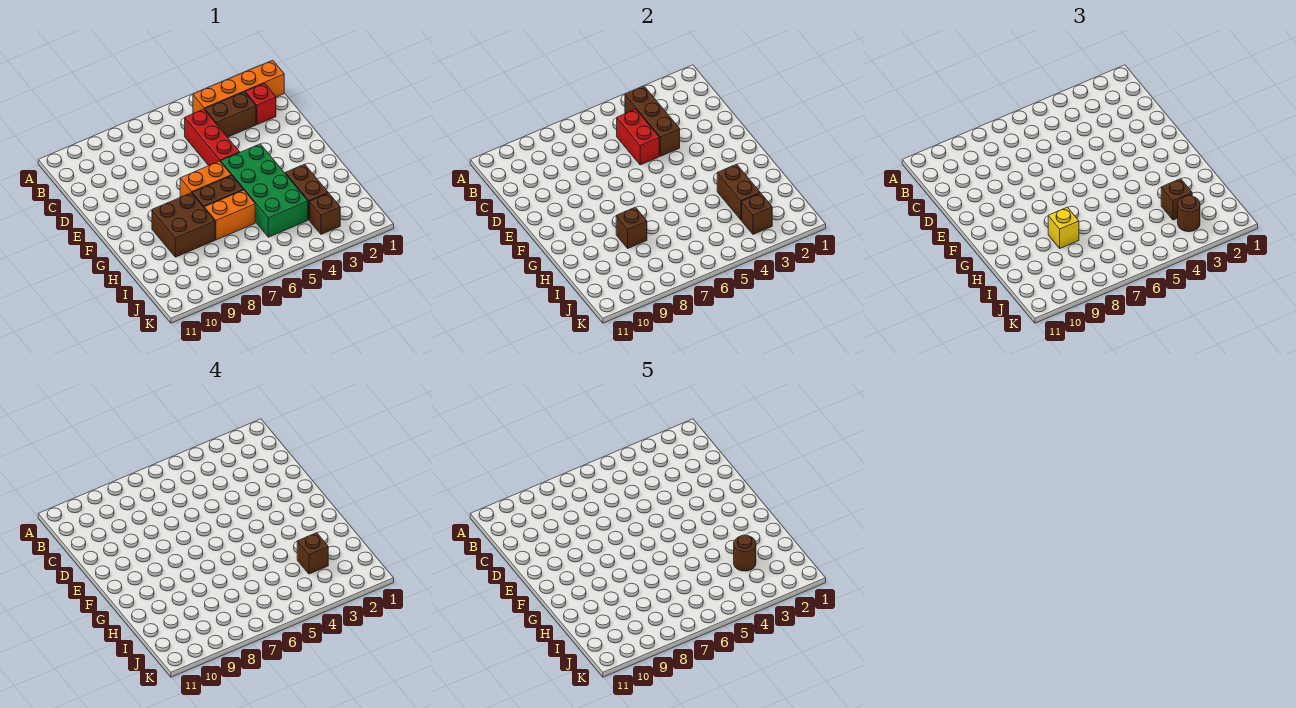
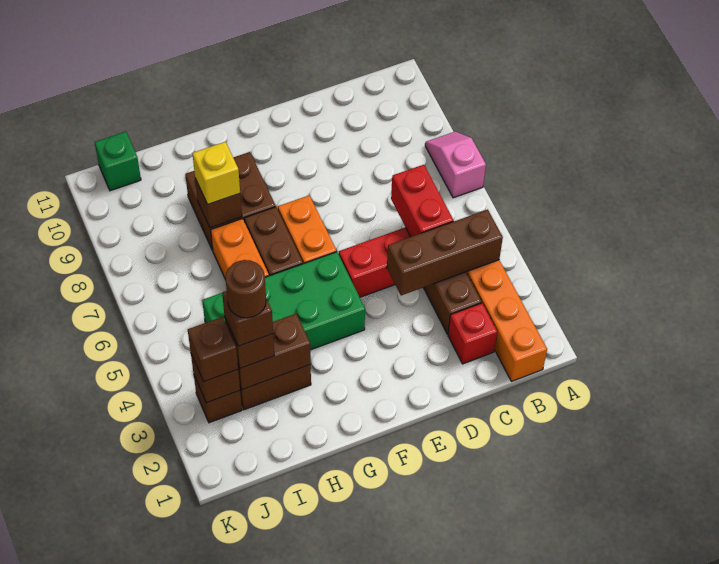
none -> pink 1x2 slope [425,132,486,198]
red 1x2 brick [617,109,659,165] -> red 1x2 brick turned to [391,165,453,237]
brown 1x1 round brick [1178,196,1200,232] -> brown 1x1 brick [188,317,238,382]
none -> green 1x1 brick [95,132,141,191]

